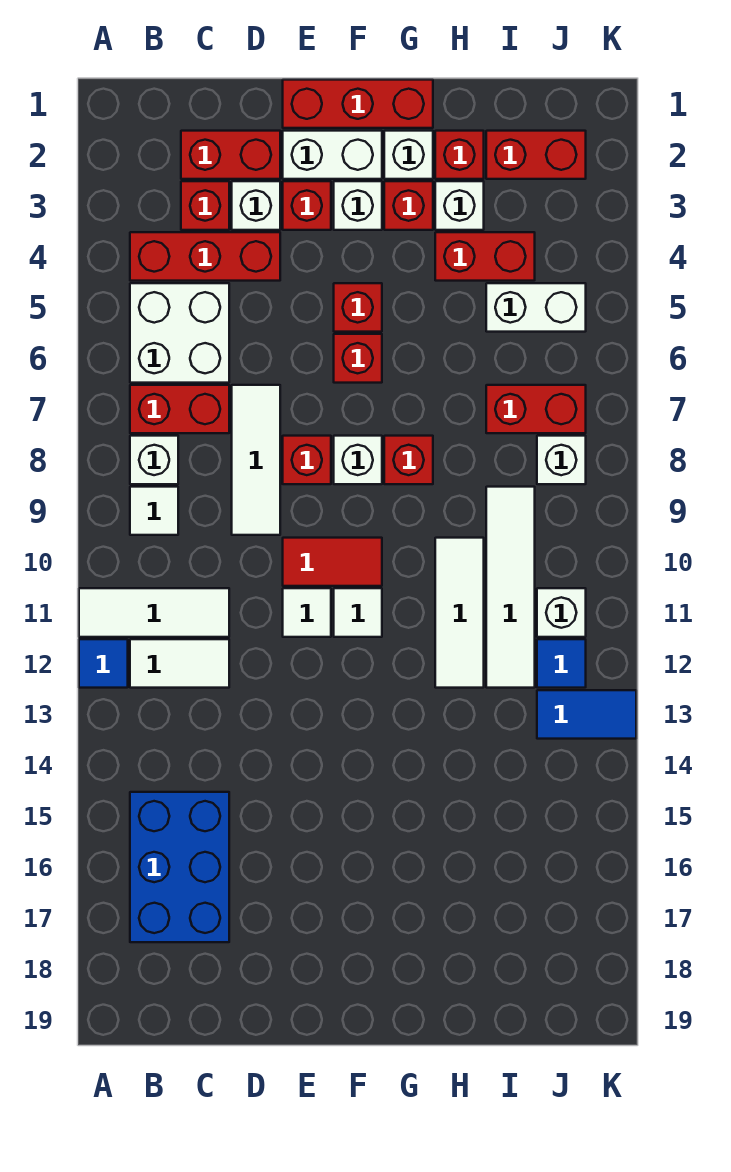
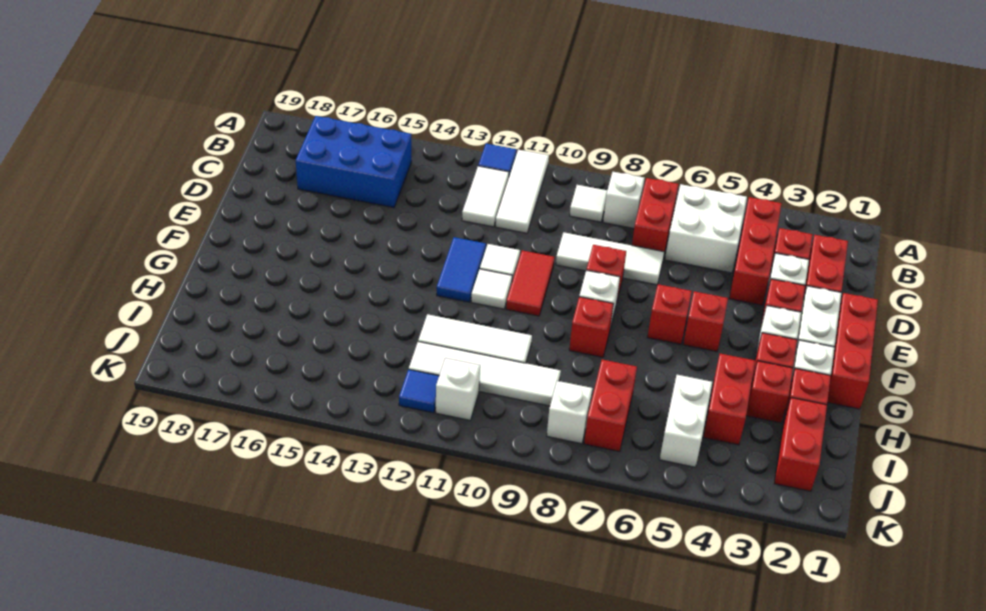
white 1x1 brick [435,181,484,230] -> red 1x1 brick [746,361,793,423]
blue 1x2 tile [537,690,636,739] -> blue 1x2 tile moved to [437,237,486,302]

